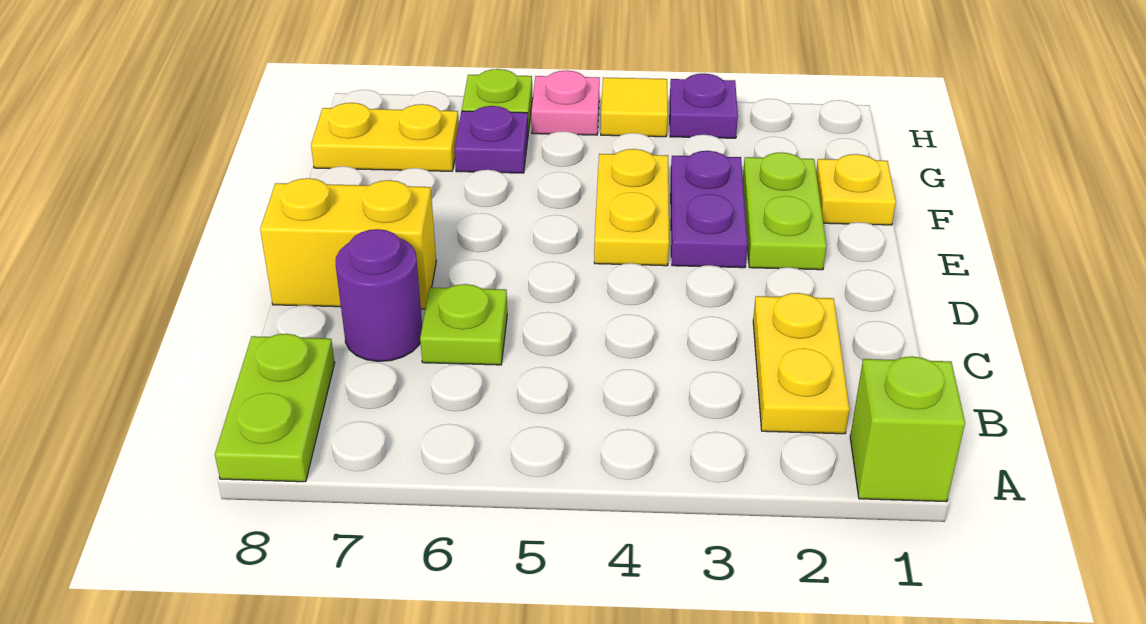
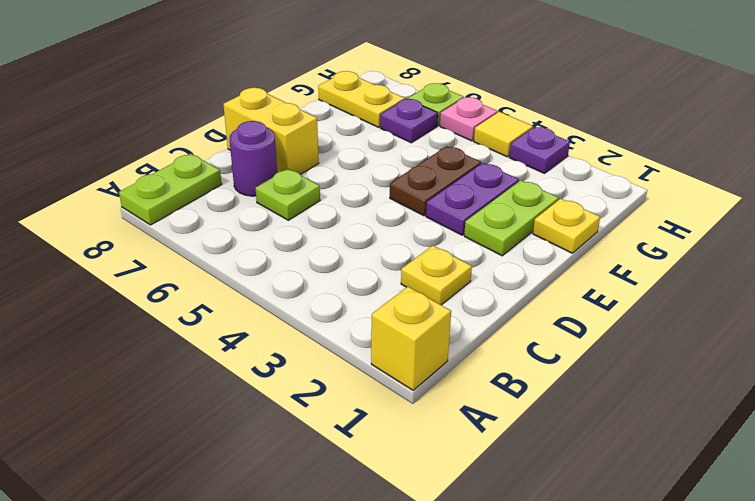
lime 1x1 brick [850,356,965,502] -> yellow 1x1 brick [371,287,451,390]
yellow 1x2 plate [753,293,849,434] -> yellow 1x1 plate [401,246,472,305]
yellow 1x2 plate [594,149,669,266] -> brown 1x2 plate [390,146,481,216]

